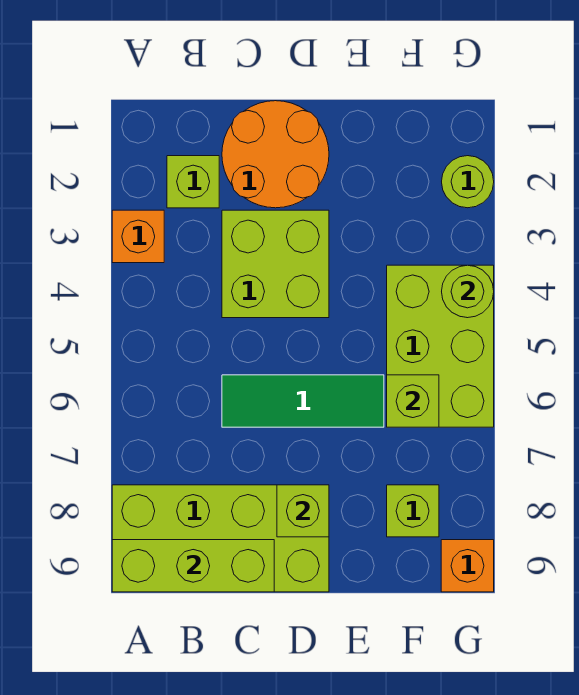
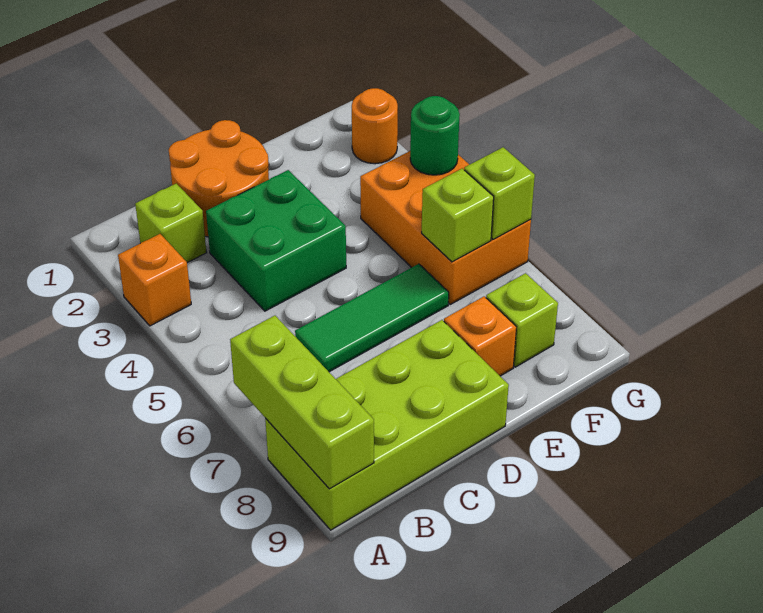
lime 1x3 brick [112,540,274,592] -> lime 1x3 brick turned to [230,316,374,489]
lime 2x2 brick [222,210,329,318] -> green 2x2 brick [206,170,346,311]
lime 1x1 brick [277,485,329,537] -> lime 1x1 brick moved to [464,147,535,239]
lime 2x3 brick [387,265,494,427] -> orange 2x3 brick [360,151,531,305]
lime 1x1 round brick [442,156,494,208] -> orange 1x1 round brick [352,88,398,164]
lime 1x1 round brick [442,265,494,318] -> green 1x1 round brick [410,96,460,175]
orange 1x1 brick [441,540,494,592] -> orange 1x1 brick moved to [444,296,516,376]

